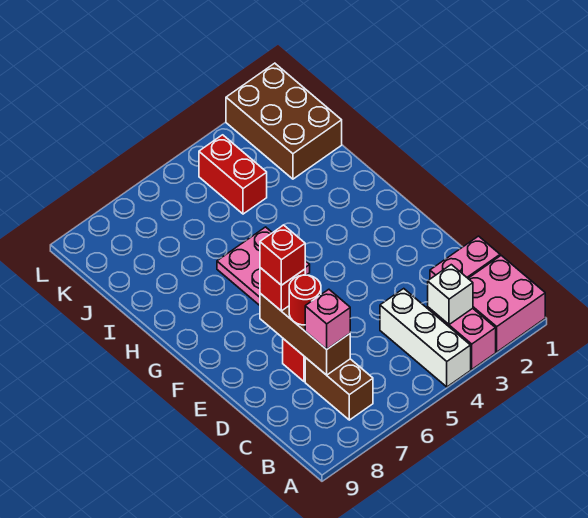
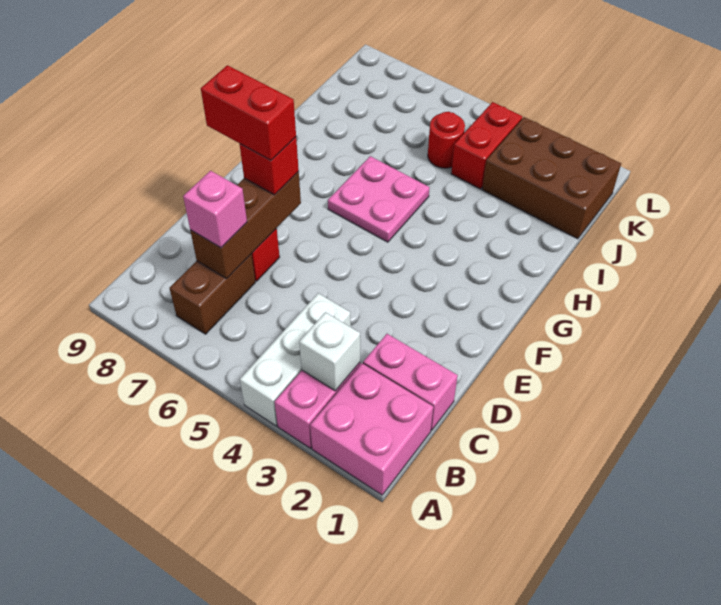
red 1x1 round brick [289,275,321,325] -> red 1x1 round brick moved to [428,112,465,168]
red 1x1 brick [260,225,305,285] -> red 1x2 brick [201,65,296,160]
brown 2x3 brick [226,63,342,179] -> brown 2x3 brick turned to [482,117,621,239]

